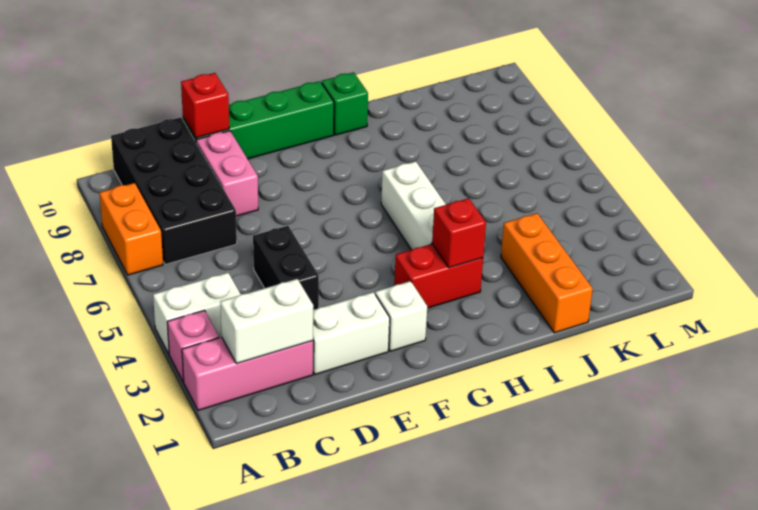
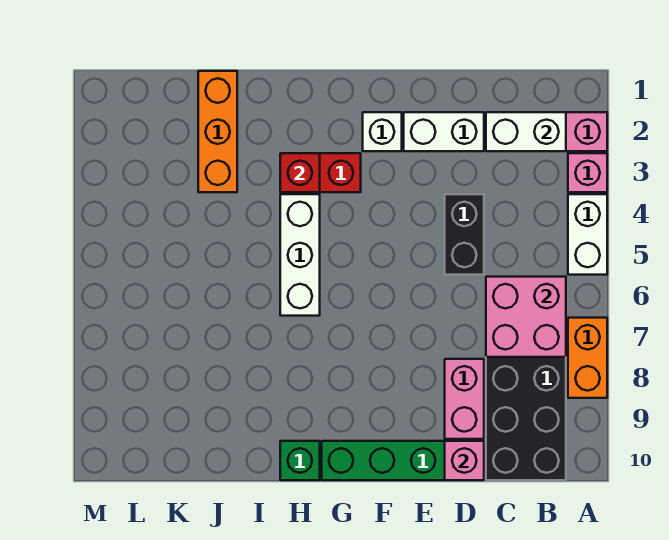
white 1x2 brick [153,273,241,354] -> white 1x2 brick turned to [568,194,607,275]
none -> pink 2x2 brick [486,277,566,357]
red 1x1 brick [181,73,229,138] -> pink 1x1 brick [445,441,484,480]

